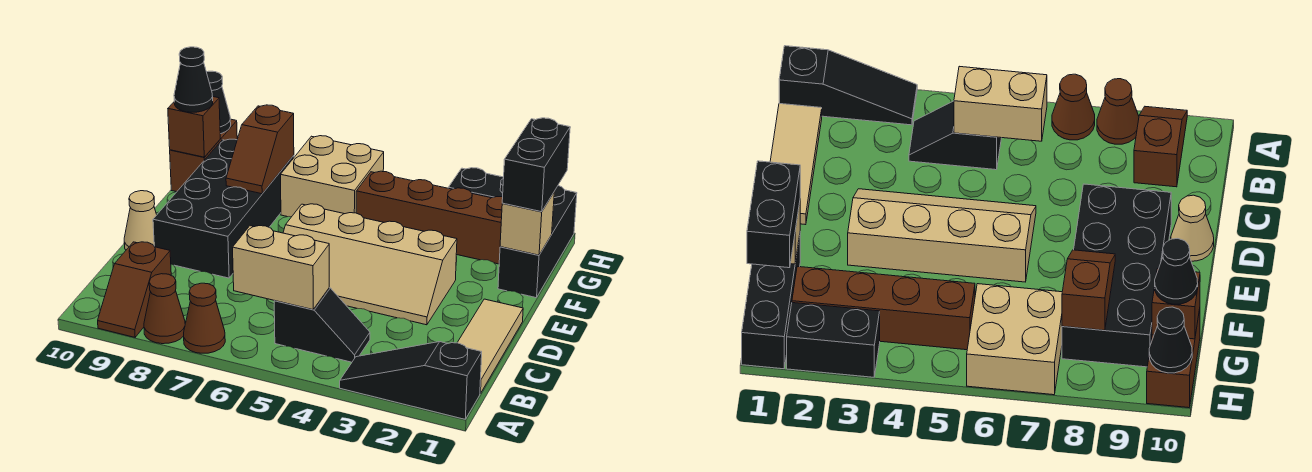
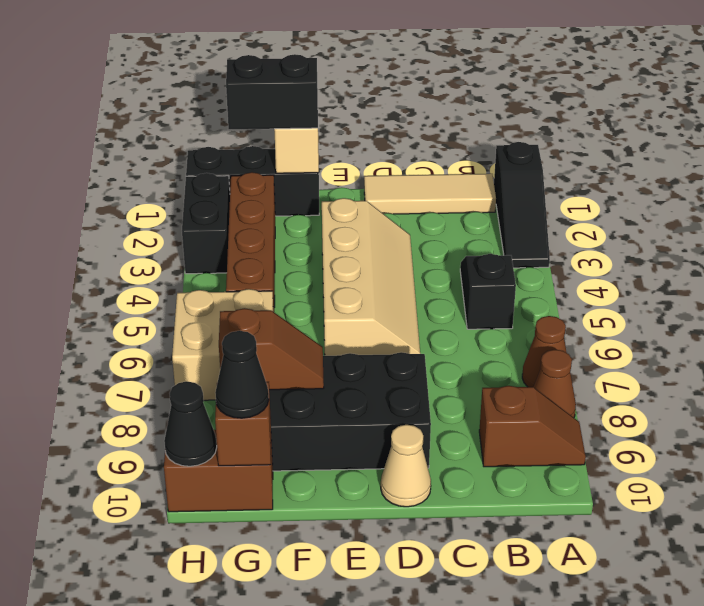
tan 1x2 brick [233,226,329,310] -> none

